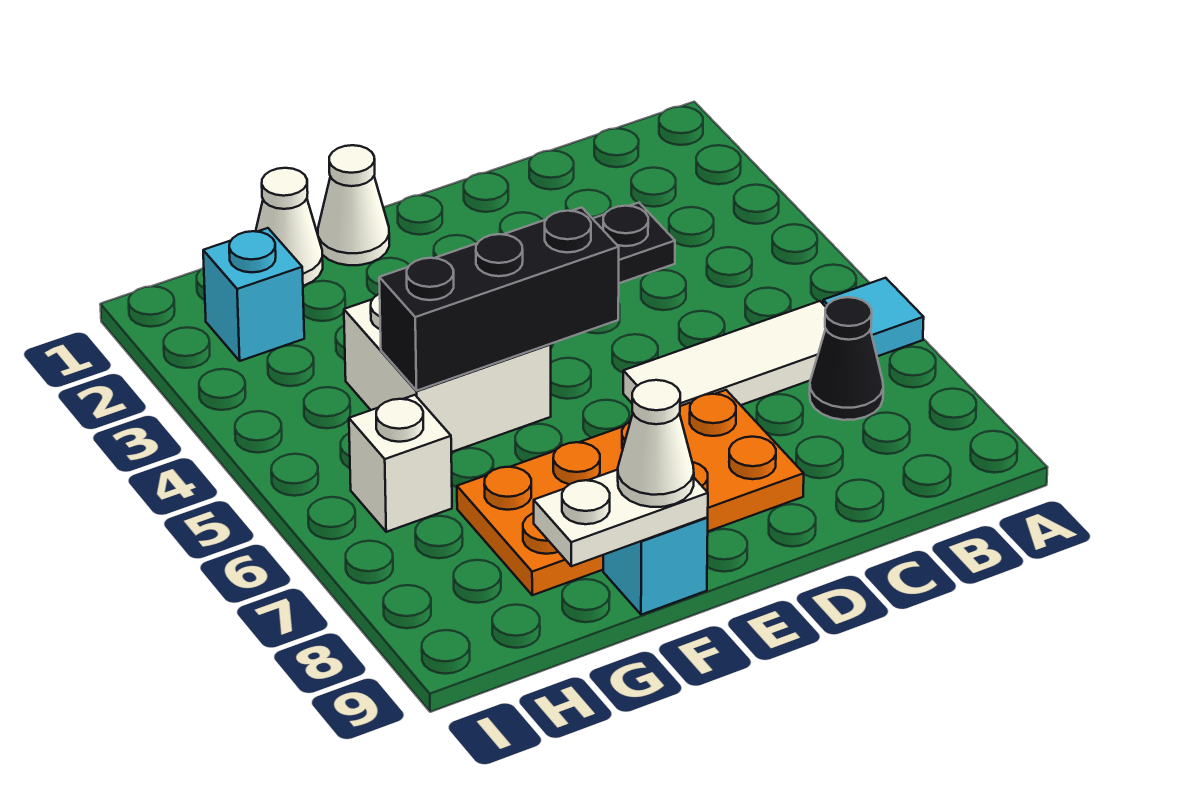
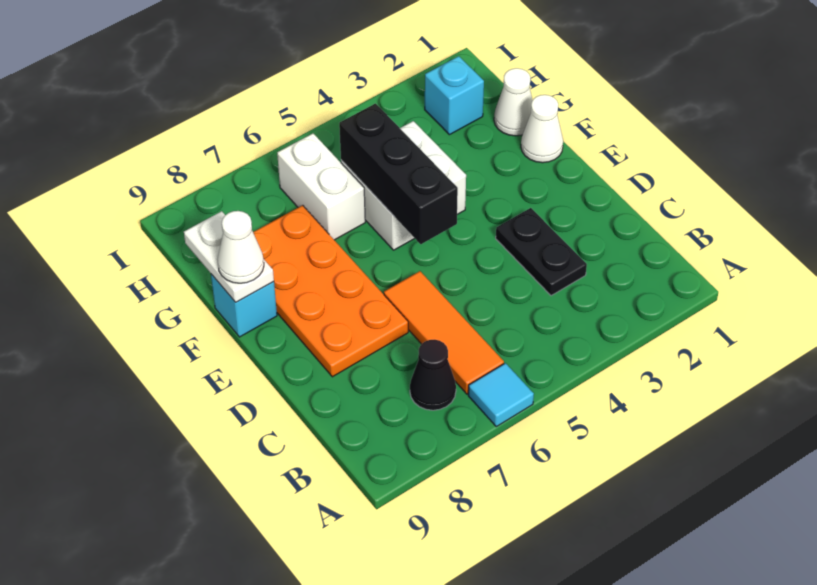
white 1x3 tile [623,301,826,406] -> orange 1x3 tile [384,271,504,394]
white 1x1 brick [349,395,452,532] -> white 1x2 brick [277,134,365,240]

